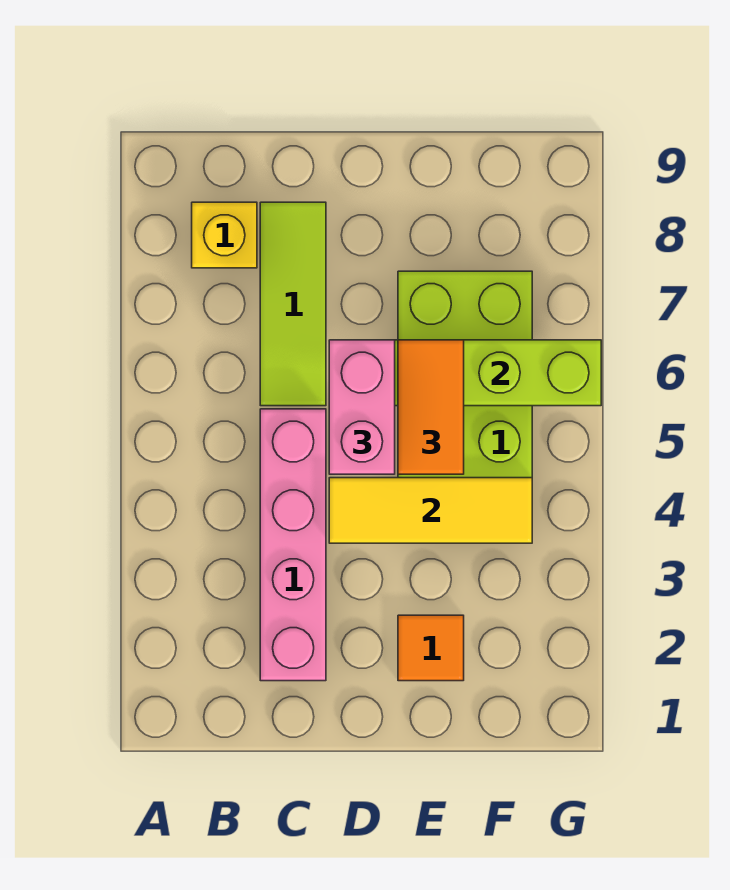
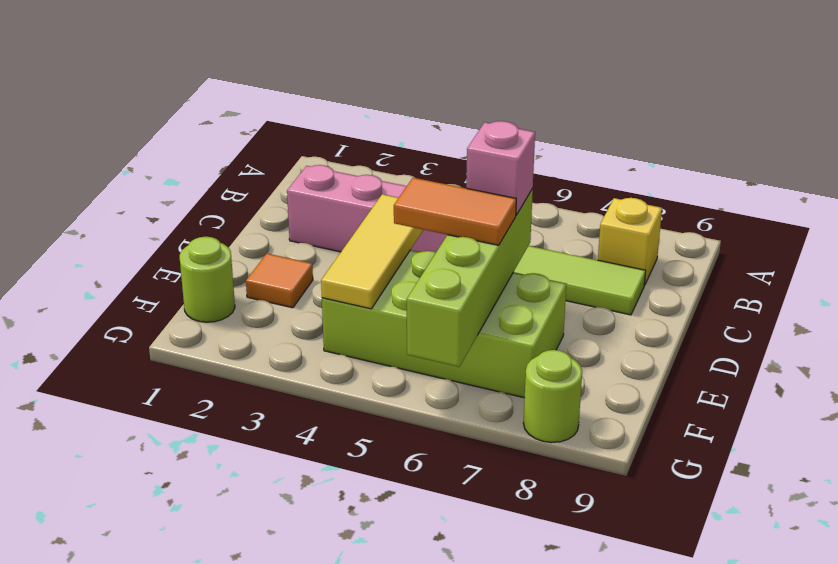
pink 1x2 brick [329,340,395,474] -> pink 1x1 brick [466,121,535,215]
none -> lime 1x1 round brick [180,237,235,322]
none -> lime 1x1 round brick [523,350,582,443]

